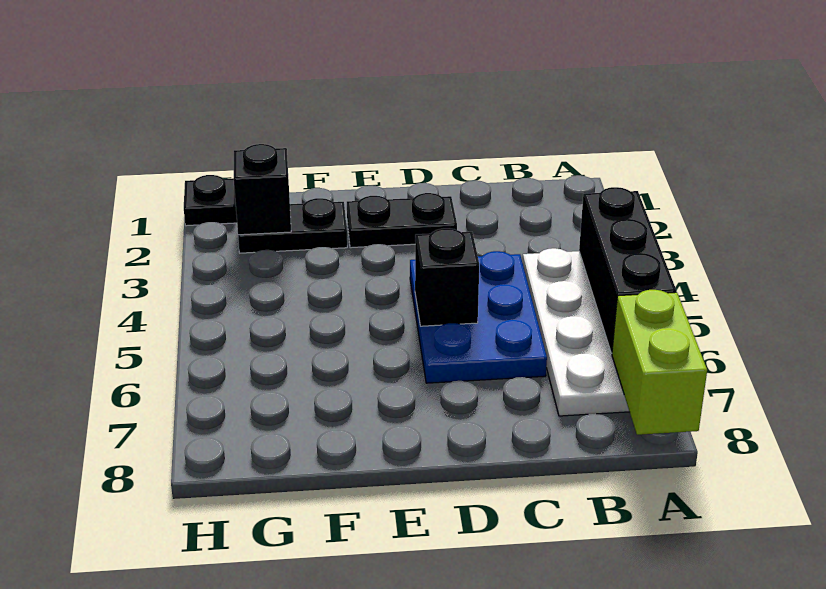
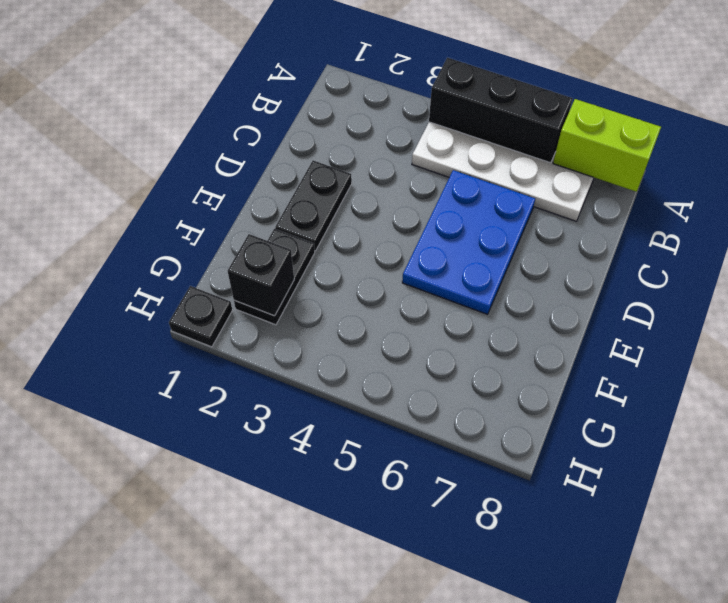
blue 2x3 plate [410,251,547,383] -> blue 2x3 plate turned to [402,170,535,314]
black 1x1 brick [415,228,479,326] -> none

